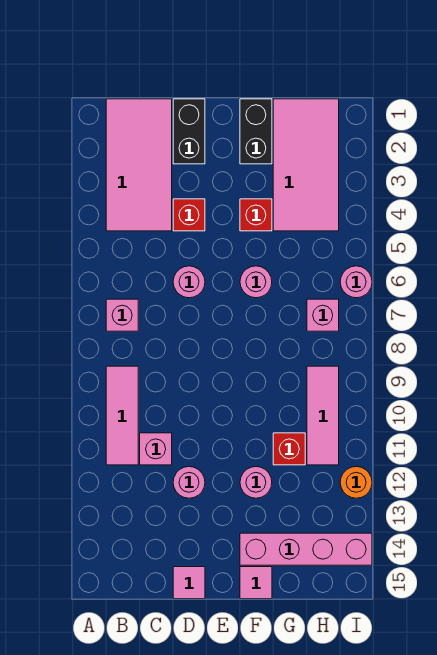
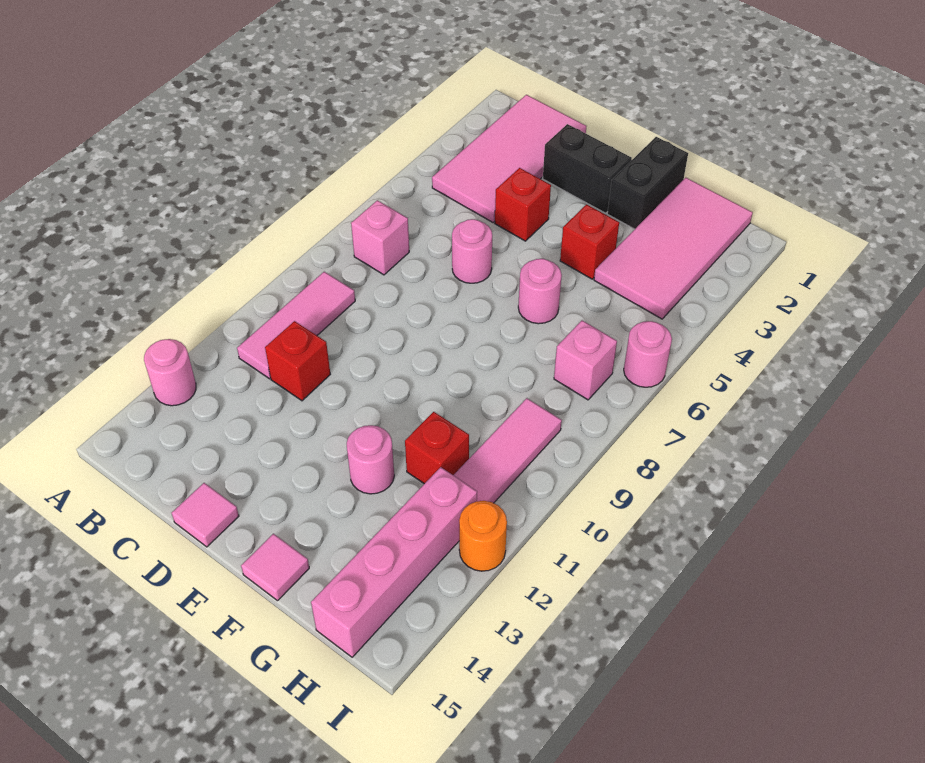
pink 1x1 brick [140,433,172,465] -> red 1x1 brick [265,321,330,401]
black 1x2 brick [173,99,205,164] -> black 1x2 brick turned to [543,124,632,213]
pink 1x1 round brick [173,467,205,498] -> pink 1x1 round brick moved to [144,339,196,406]
pink 1x4 brick [240,533,372,565] -> pink 1x4 brick turned to [311,467,477,657]

